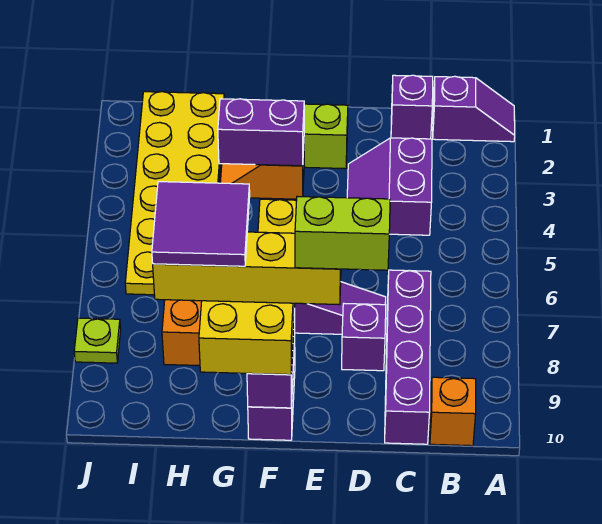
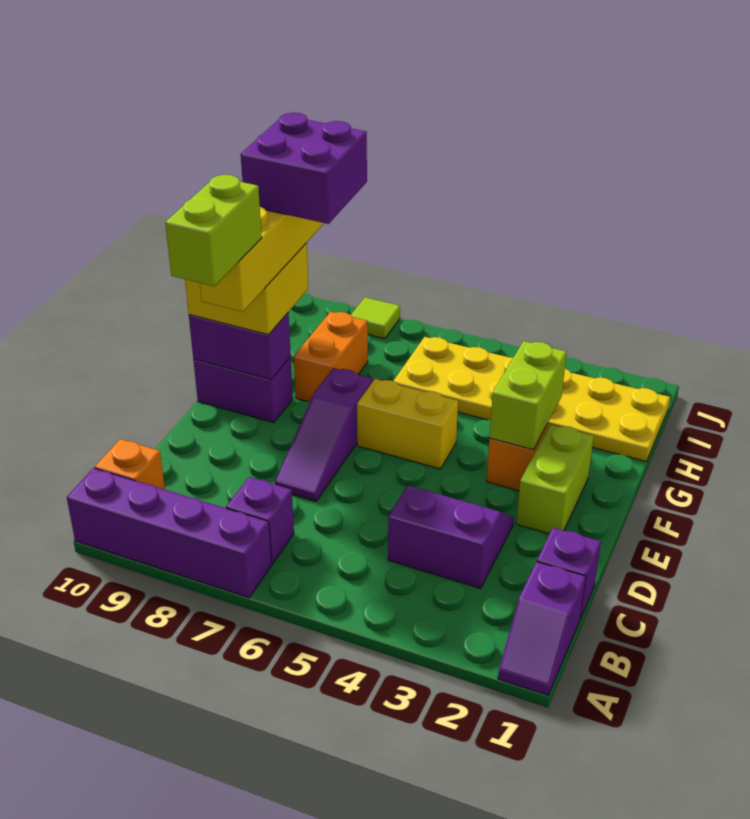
purple 1x4 brick [385,270,431,444] -> purple 1x4 brick moved to [67,468,272,598]
purple 1x1 brick [342,304,386,371] -> purple 1x1 brick moved to [226,477,294,564]
purple 1x2 brick [218,99,304,166] -> lime 1x2 brick [490,341,567,450]
purple 2x2 tile [152,182,250,266] -> purple 2x2 brick [241,113,367,224]
lime 1x1 plate [74,318,121,363] -> lime 1x1 tile [351,297,400,339]

